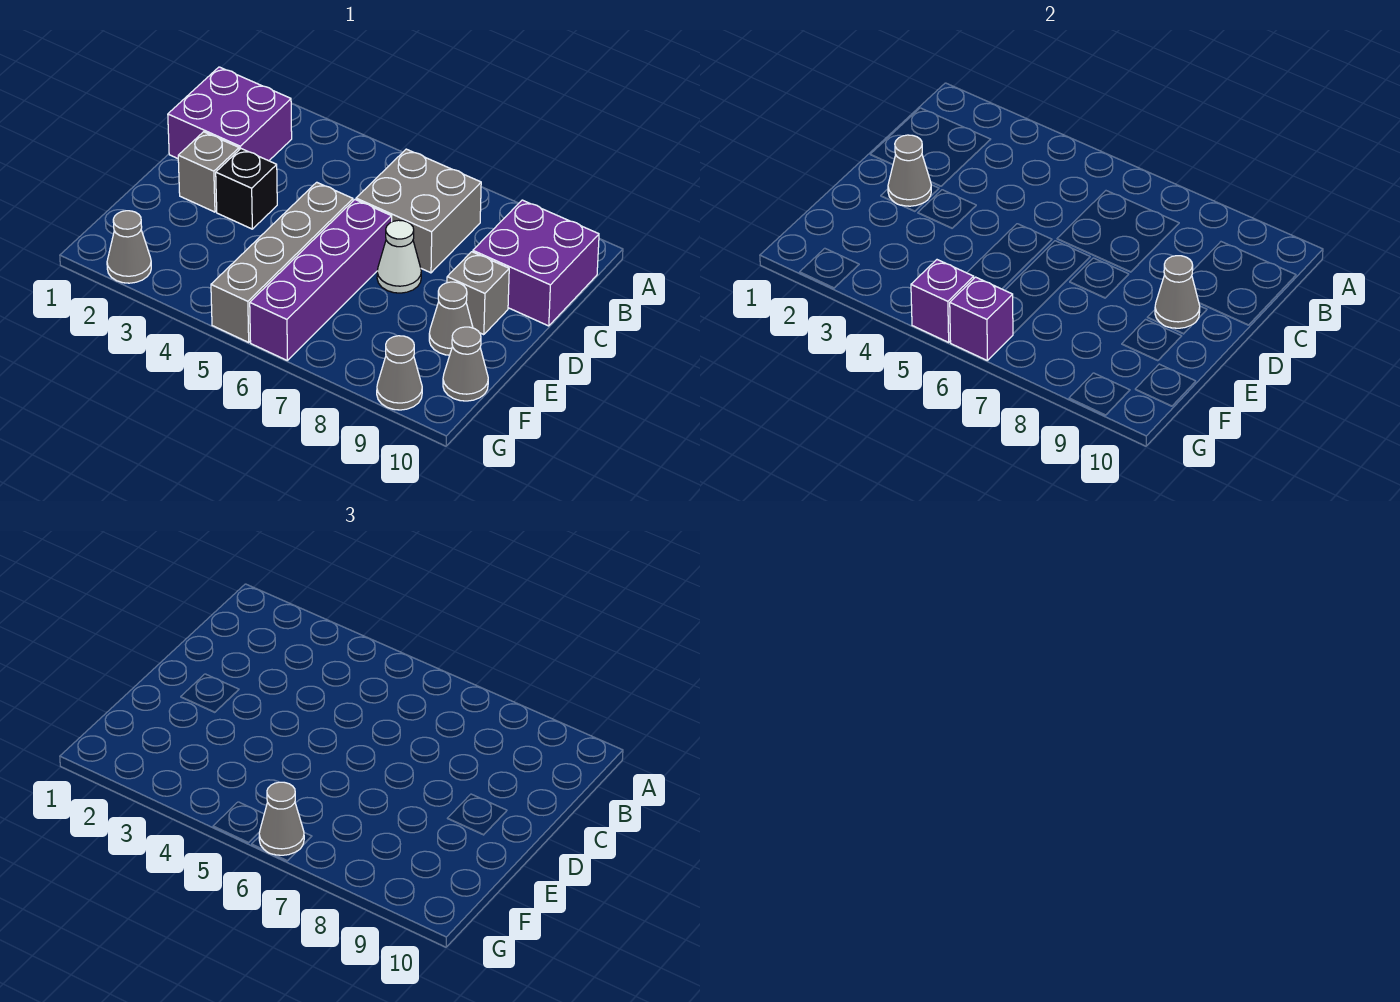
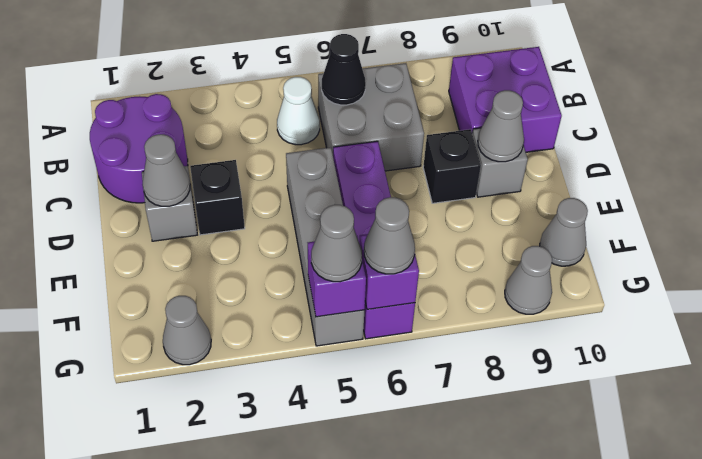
purple 2x2 brick [168,67,292,161] -> purple 2x2 round brick [90,94,188,203]
none -> black 1x1 cone [322,34,366,105]
white 1x1 cone [377,220,421,293] -> white 1x1 cone moved to [277,77,320,145]
none -> black 1x1 brick [423,129,481,203]
grey 1x1 cone [429,282,473,355] -> grey 1x1 cone moved to [311,205,362,282]

